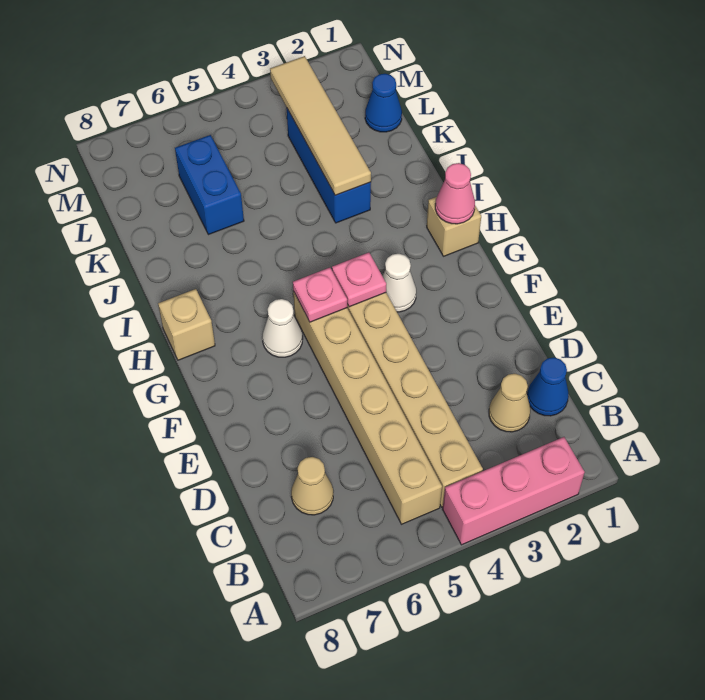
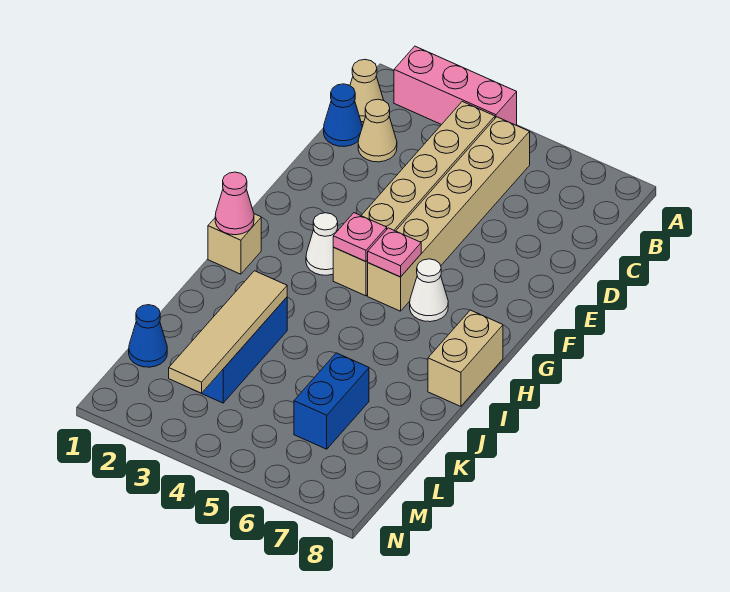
tan 1x1 cone [291,457,333,515] -> tan 1x1 cone moved to [350,60,383,122]
tan 1x1 brick [158,289,215,360] -> tan 1x2 brick [428,310,503,406]

